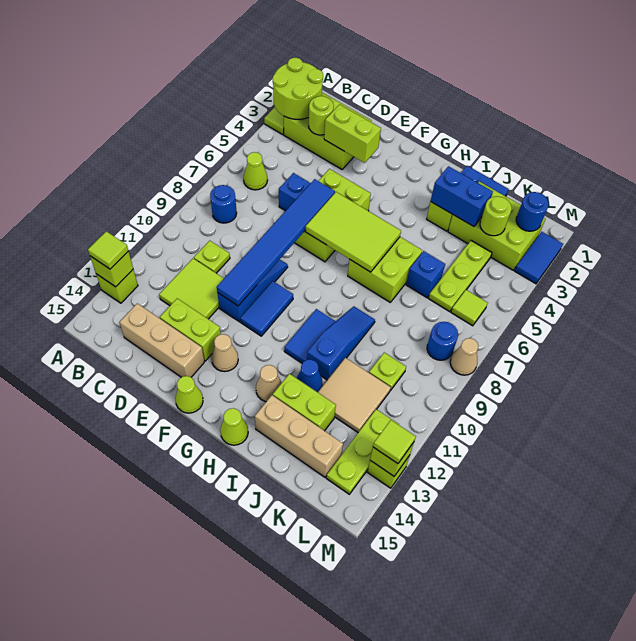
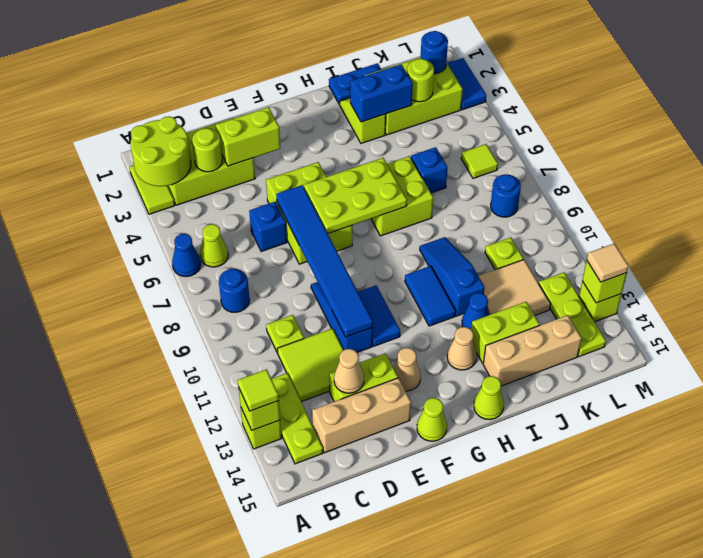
none -> blue 1x1 cone [172,234,201,277]
lime 2x3 tile [305,192,401,272] -> lime 2x3 plate [304,158,407,233]
lime 1x3 plate [428,241,492,312] -> lime 1x3 plate moved to [272,373,323,464]
tan 1x1 cone [450,338,479,375] -> tan 1x1 cone moved to [334,349,364,393]
lime 1x1 tile [373,420,416,464] -> tan 1x1 tile [587,244,629,282]

